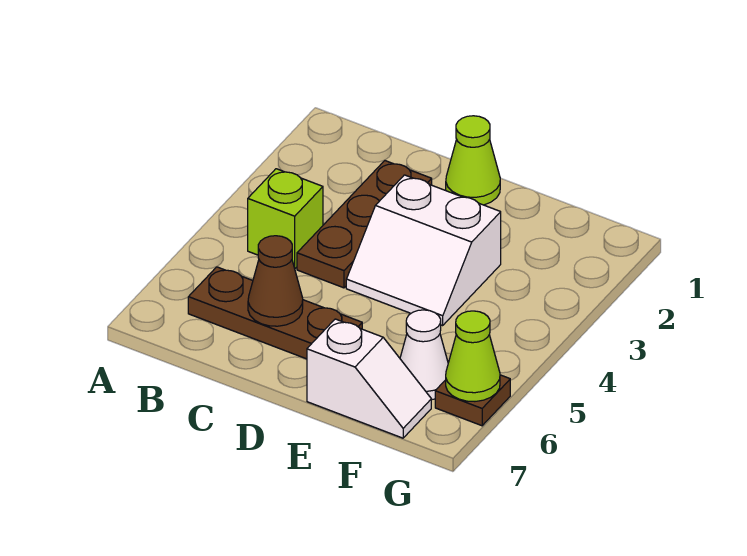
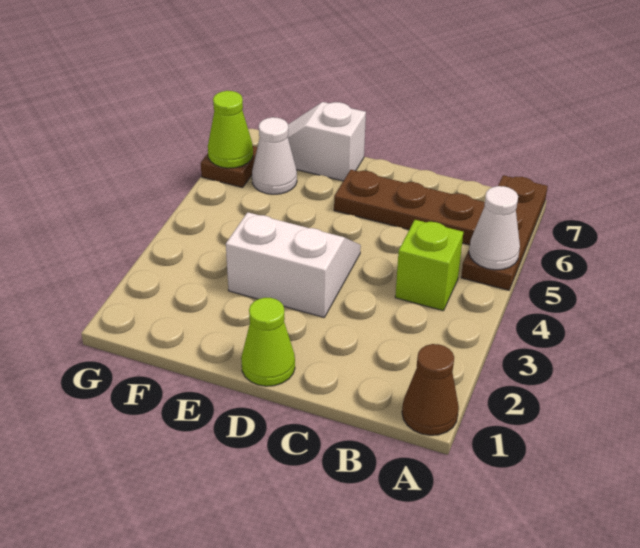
none -> white 1x1 cone [469,186,520,270]
brown 1x3 plate [297,161,432,288] -> brown 1x3 plate moved to [461,175,548,290]
brown 1x1 cone [248,236,303,326] -> brown 1x1 cone moved to [402,344,459,435]

